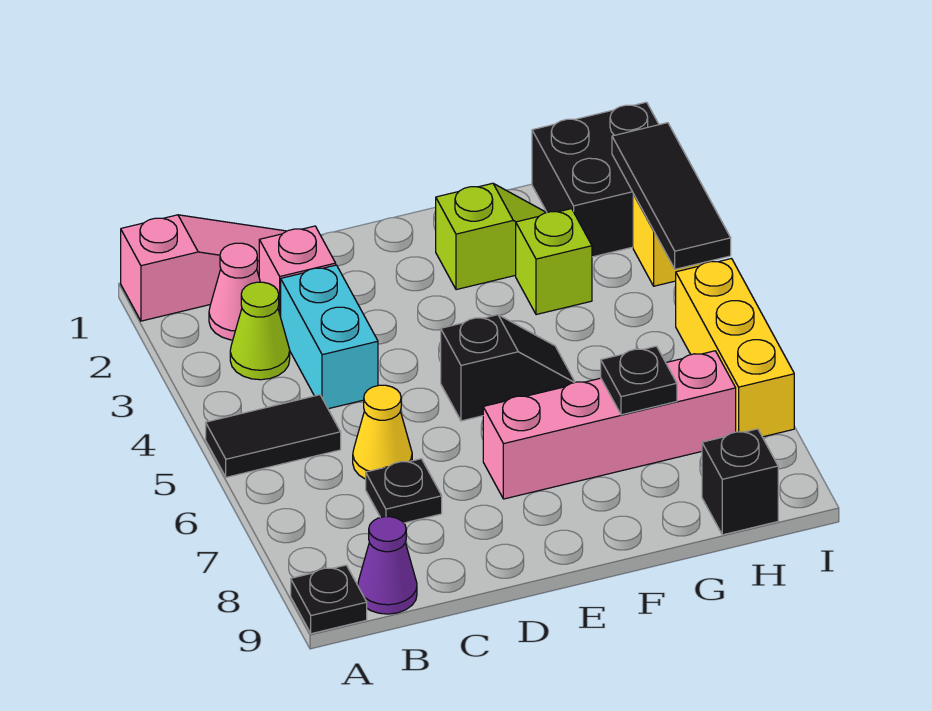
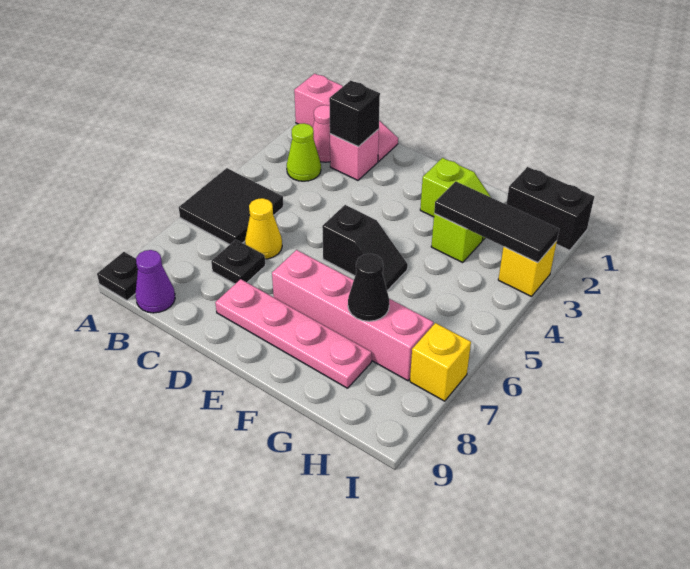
black 1x2 tile [206,395,341,477] -> black 2x2 tile [179,168,283,245]
cyan 1x2 brick [281,265,378,409] -> none
none -> pink 1x4 plate [215,279,372,388]
black 1x1 plate [601,346,677,415] -> black 1x1 cone [348,254,389,321]
black 2x2 brick [532,102,659,257] -> black 1x2 brick [506,167,594,250]
black 1x1 brick [702,429,778,535] -> black 1x1 brick moved to [329,80,380,147]
black 1x3 tile [612,123,731,269] -> black 1x3 tile turned to [434,181,559,263]
yellow 1x3 brick [676,259,794,437] -> yellow 1x1 brick [410,323,471,401]

